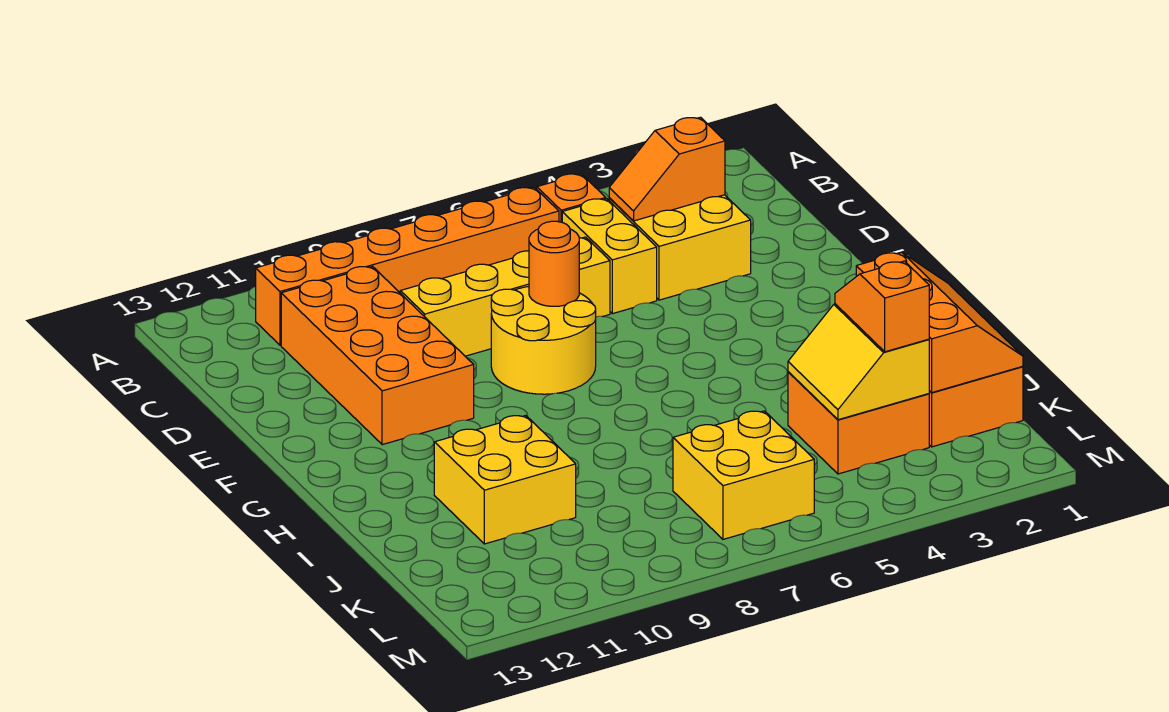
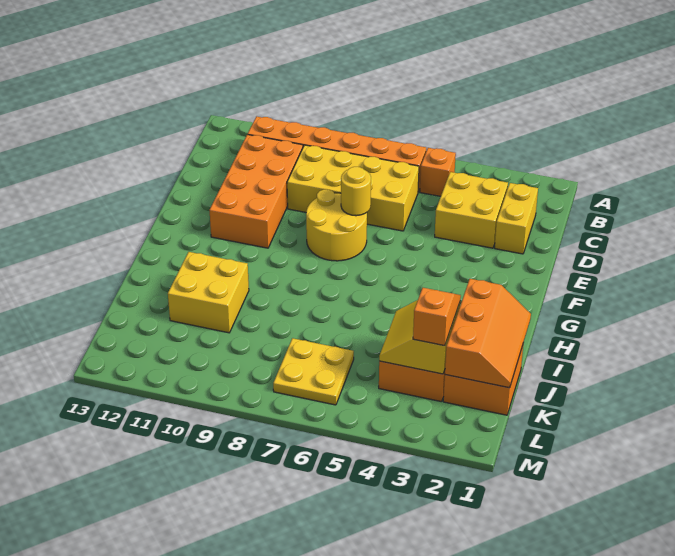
orange 1x2 slope [609,117,725,221] -> none
yellow 1x2 brick [562,199,657,314] -> yellow 1x2 brick moved to [495,183,538,254]
yellow 1x4 brick [400,237,610,356] -> yellow 2x4 brick [287,145,419,231]
orange 1x1 round brick [529,221,579,306] -> yellow 1x1 round brick [341,167,371,216]
yellow 2x2 brick [673,411,814,539] -> yellow 2x2 plate [273,338,354,405]

